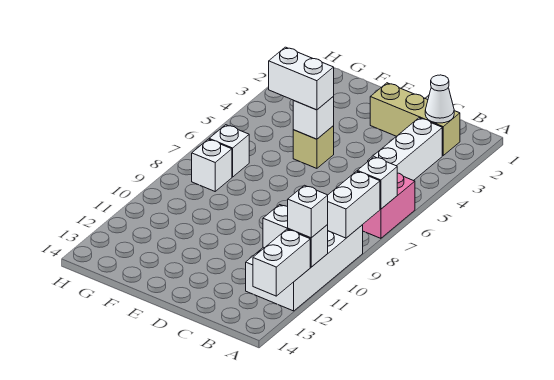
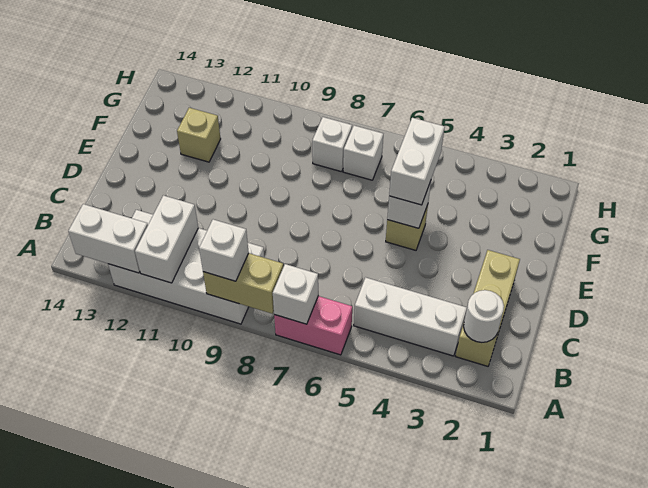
white 1x2 brick [327,171,380,238] -> tan 1x2 brick [203,253,283,314]
white 1x1 brick [288,185,328,238] -> white 1x1 brick moved to [199,219,249,281]
white 1x1 cone [425,75,454,123] -> white 1x1 round brick [464,290,504,342]
none -> tan 1x1 brick [177,108,221,162]

